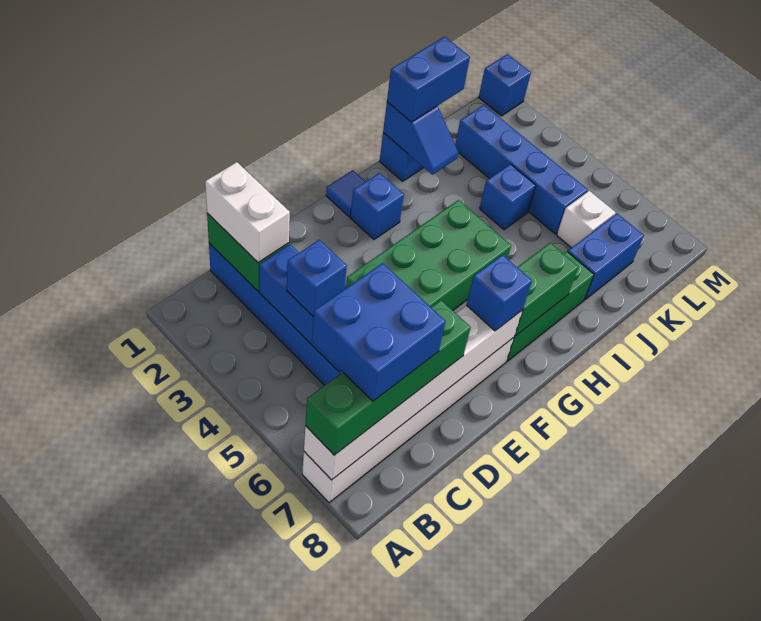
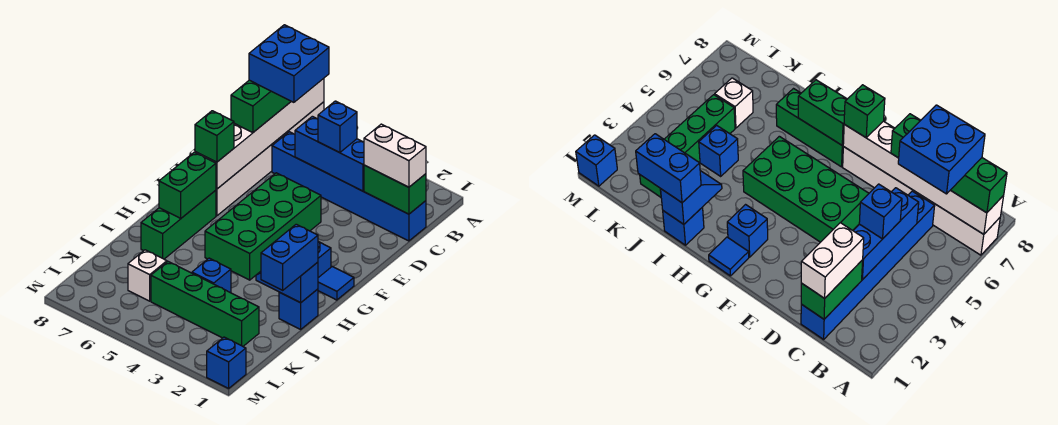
blue 1x1 brick [466,255,532,331] -> green 1x1 brick [195,111,234,162]
blue 1x2 brick [568,214,644,299] -> none
blue 1x4 brick [455,105,588,234] -> green 1x4 brick [151,262,259,346]

